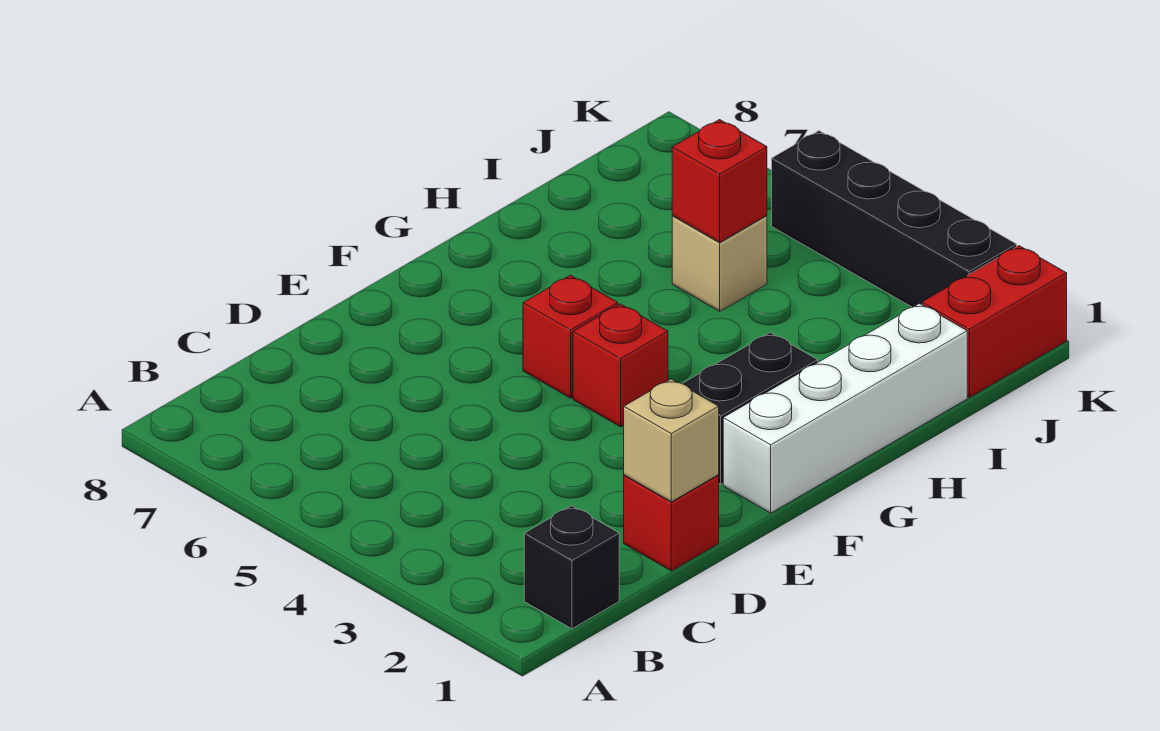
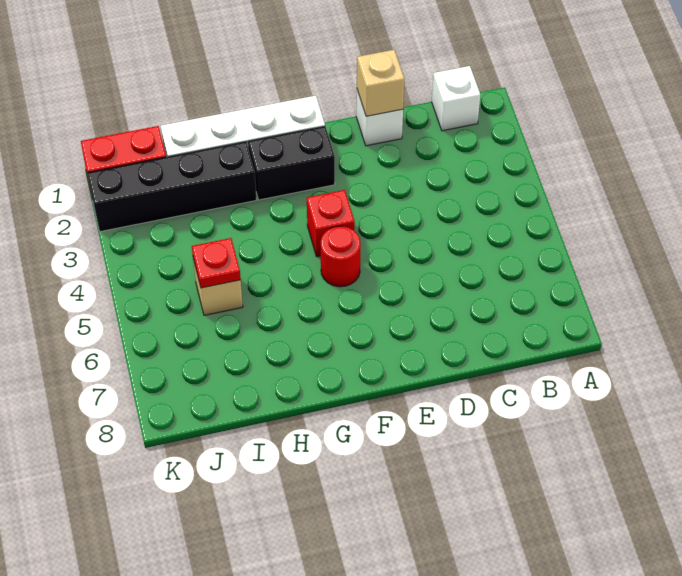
black 1x1 brick [524,506,619,629] -> white 1x1 brick [432,66,480,131]
red 1x1 brick [624,475,719,571] -> white 1x1 brick [356,90,403,146]
red 1x1 brick [523,275,618,398] -> red 1x1 round brick [321,226,361,287]
red 1x1 brick [672,120,767,242] -> red 1x1 plate [192,238,241,288]
black 1x4 brick [772,131,1017,307] -> black 1x4 brick turned to [88,142,257,232]

